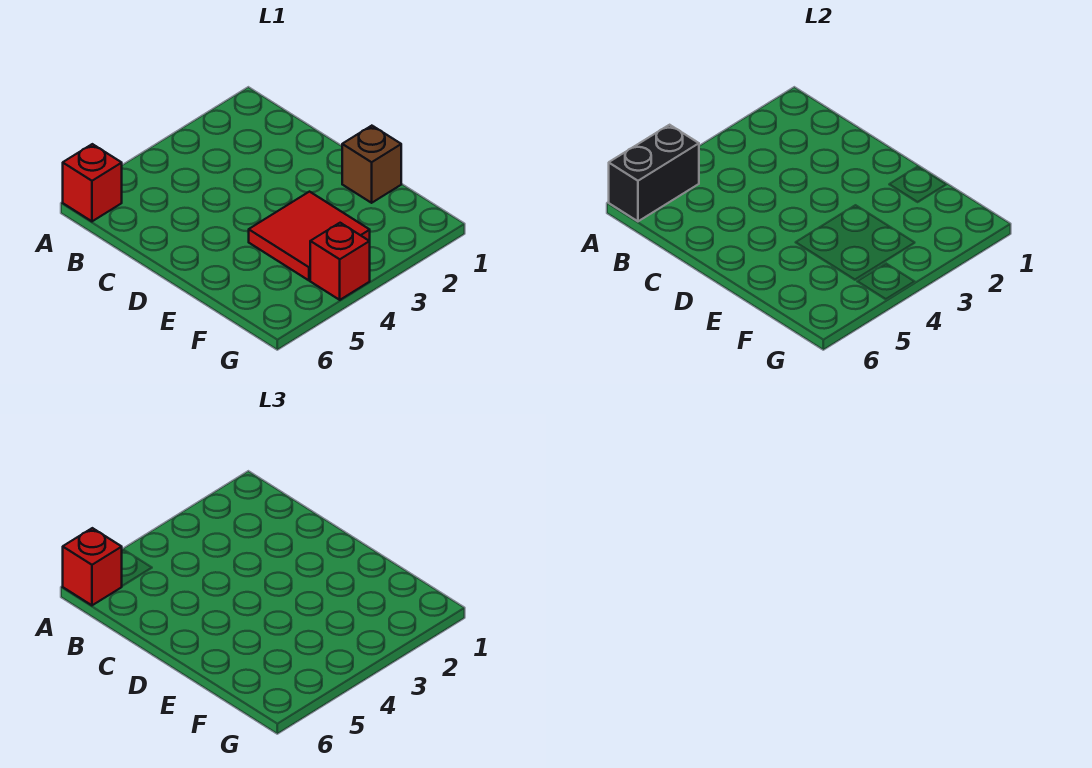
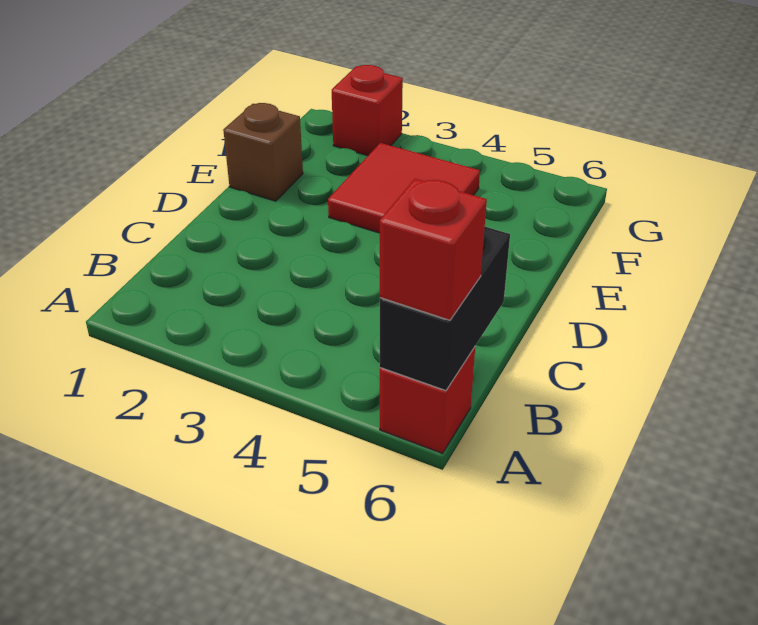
black 1x2 brick [609,125,699,221] -> black 1x2 brick turned to [380,227,510,391]
red 1x1 brick [310,223,370,300] -> red 1x1 brick moved to [332,65,403,156]

